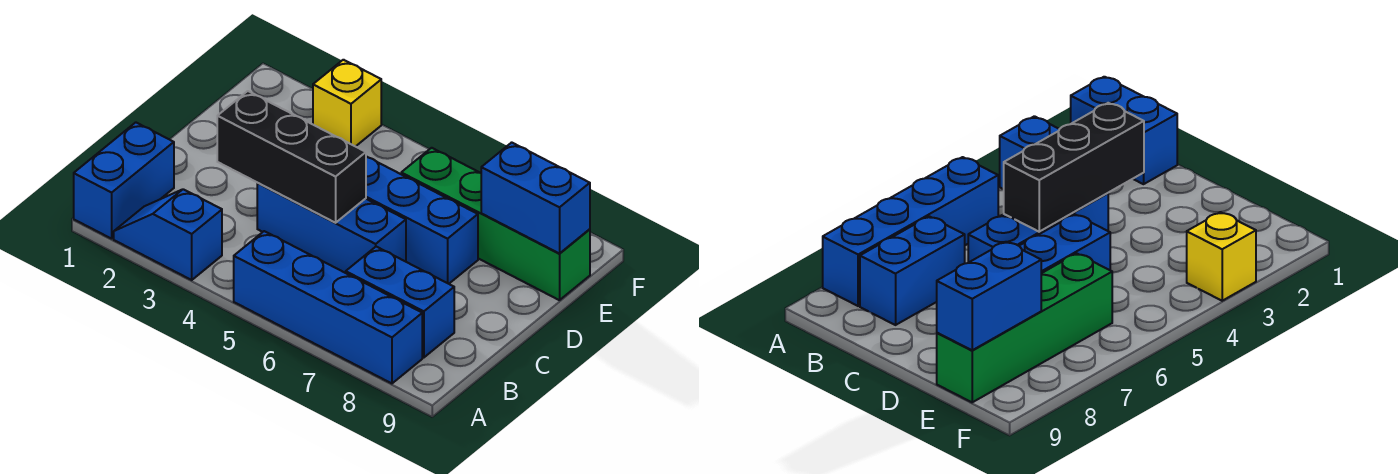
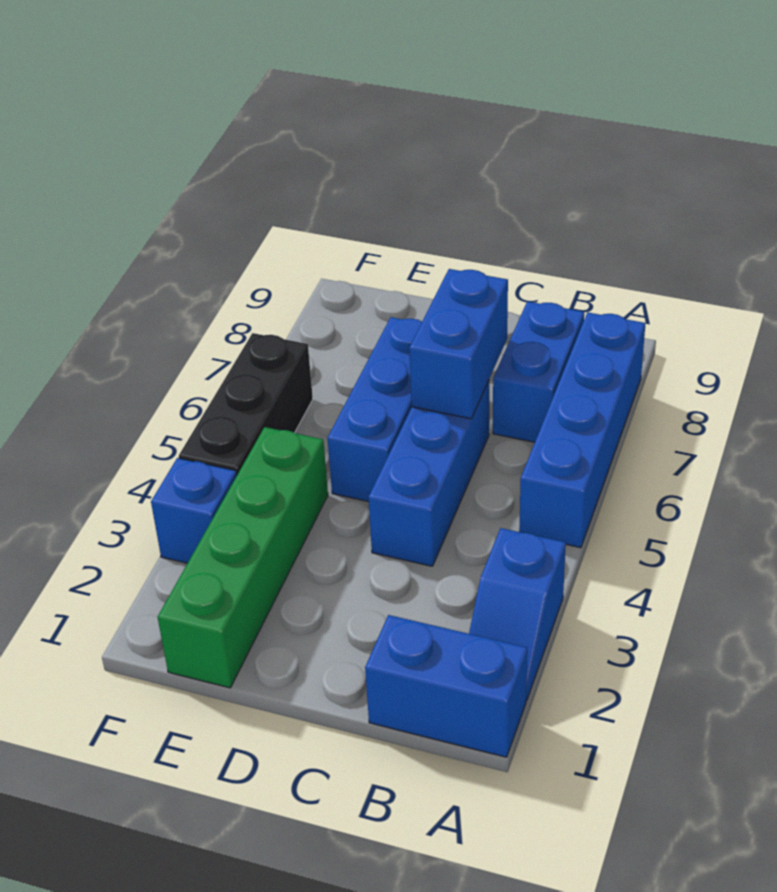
black 1x3 brick [217,91,366,223] -> black 1x3 brick moved to [179,333,313,475]
green 1x4 brick [401,148,590,300] -> green 1x4 brick moved to [158,427,328,688]
blue 1x2 brick [481,142,590,254] -> blue 1x2 brick moved to [409,269,508,419]
yellow 1x1 brick [313,60,381,147] -> blue 1x1 brick [151,458,237,563]

